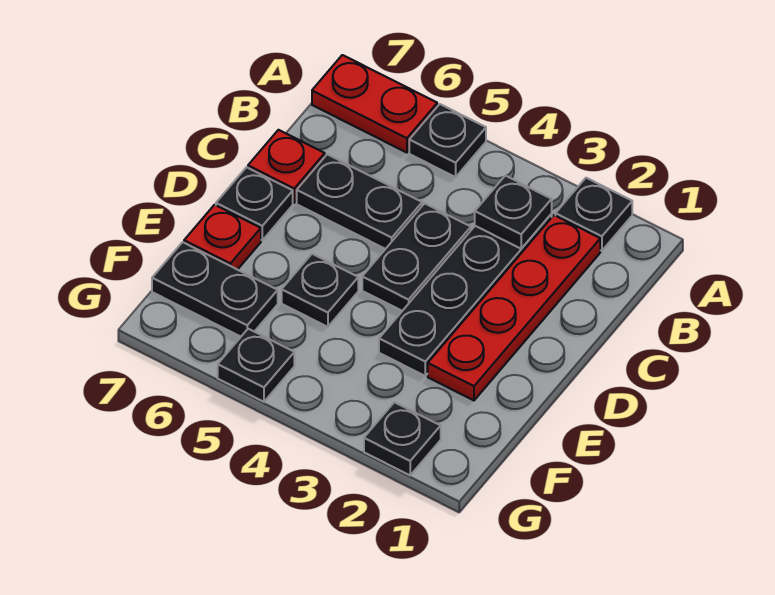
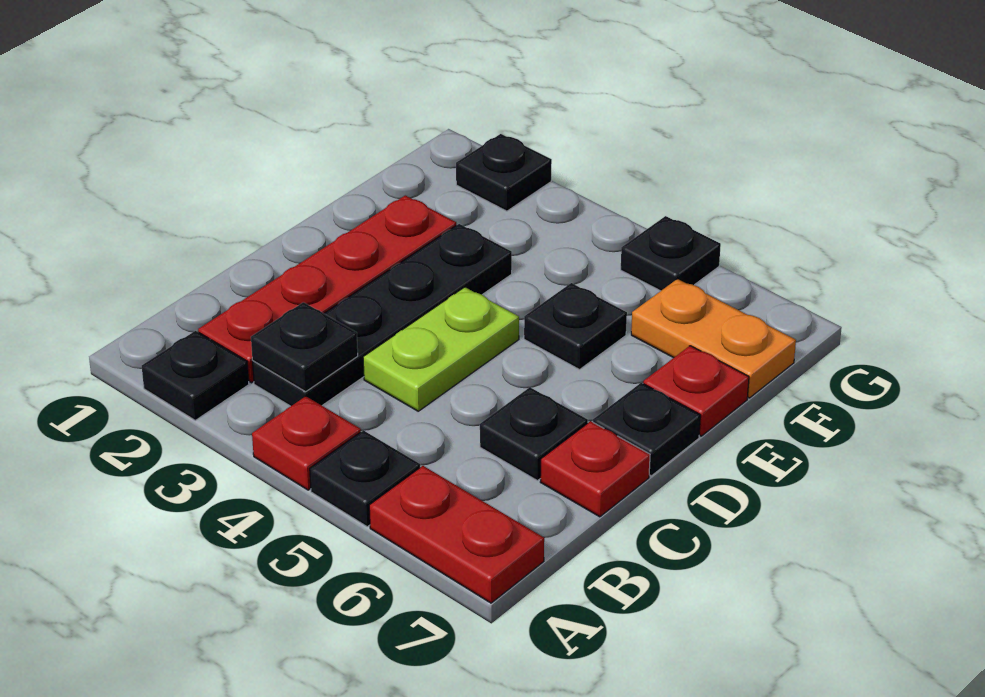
none -> red 1x1 plate [252,396,361,490]
black 1x2 plate [362,203,471,311] -> lime 1x2 plate [363,287,519,411]
black 1x2 plate [297,154,422,249] -> black 1x1 plate [480,387,588,481]
black 1x2 plate [152,242,278,337] -> orange 1x2 plate [631,279,796,398]

